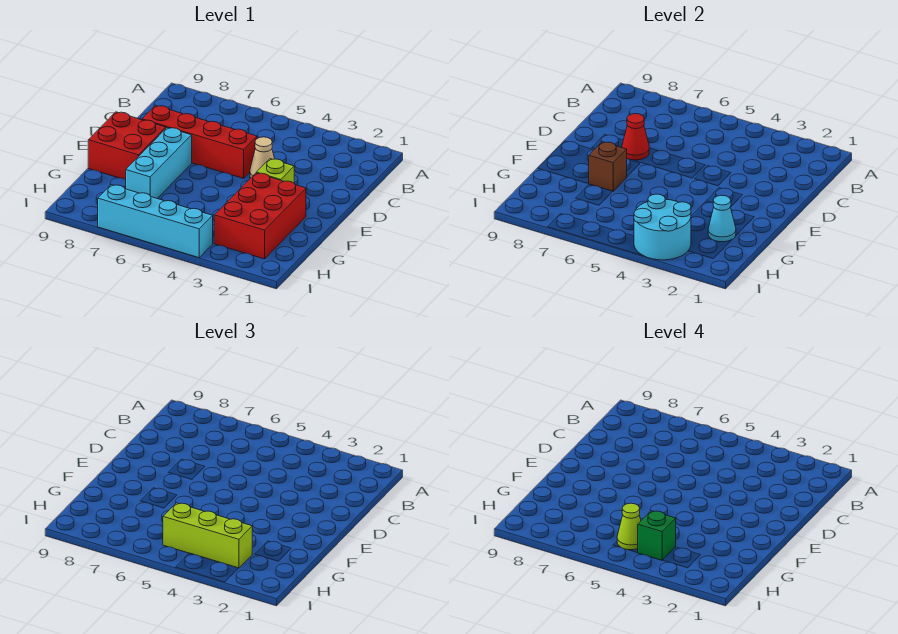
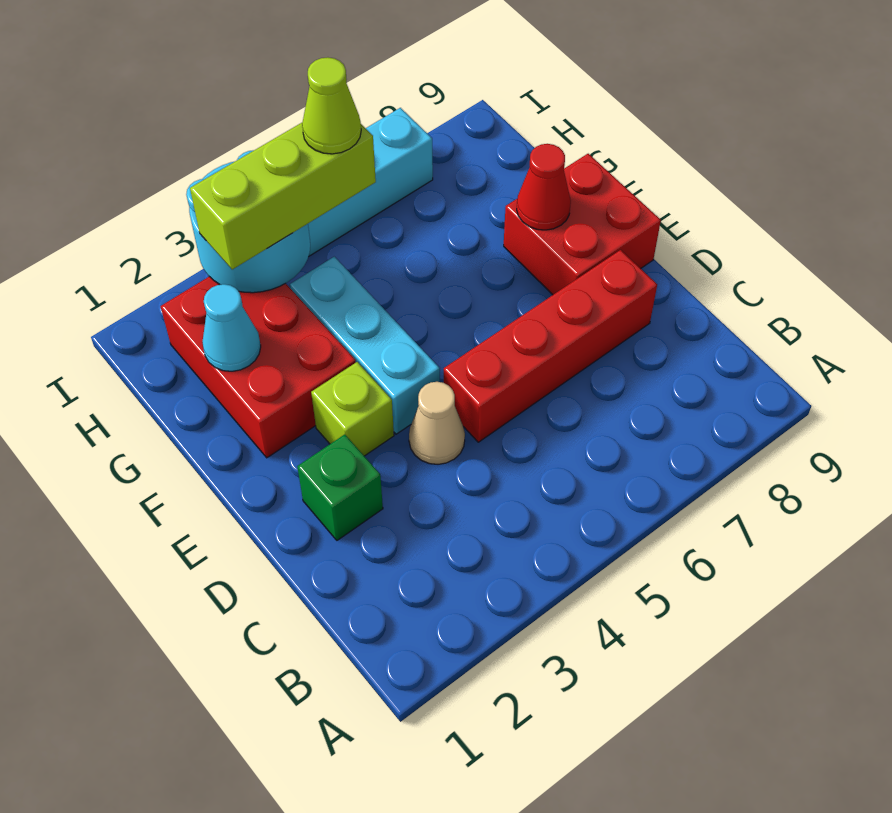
red 1x1 cone [622,114,649,160] -> red 1x1 cone moved to [517,144,571,230]
cyan 1x3 brick [126,128,192,198] -> cyan 1x3 brick moved to [290,257,440,434]
brown 1x1 brick [589,142,627,191] -> none
green 1x1 brick [638,511,676,560] -> green 1x1 brick moved to [297,434,383,540]

